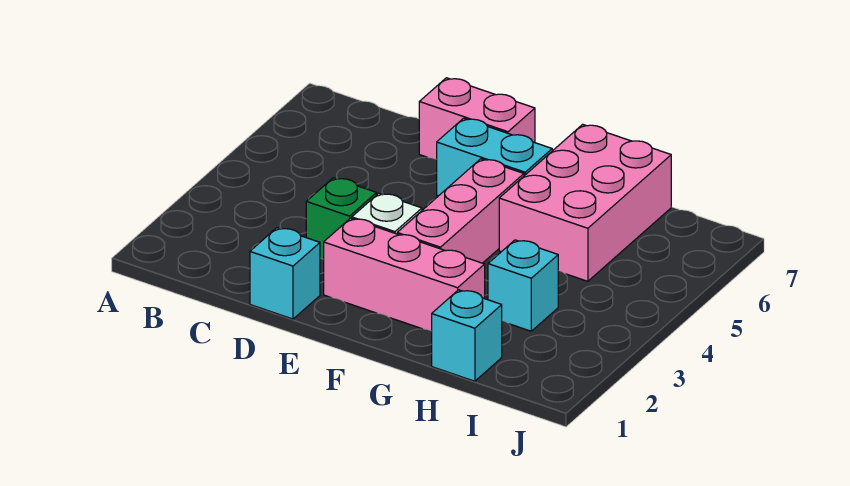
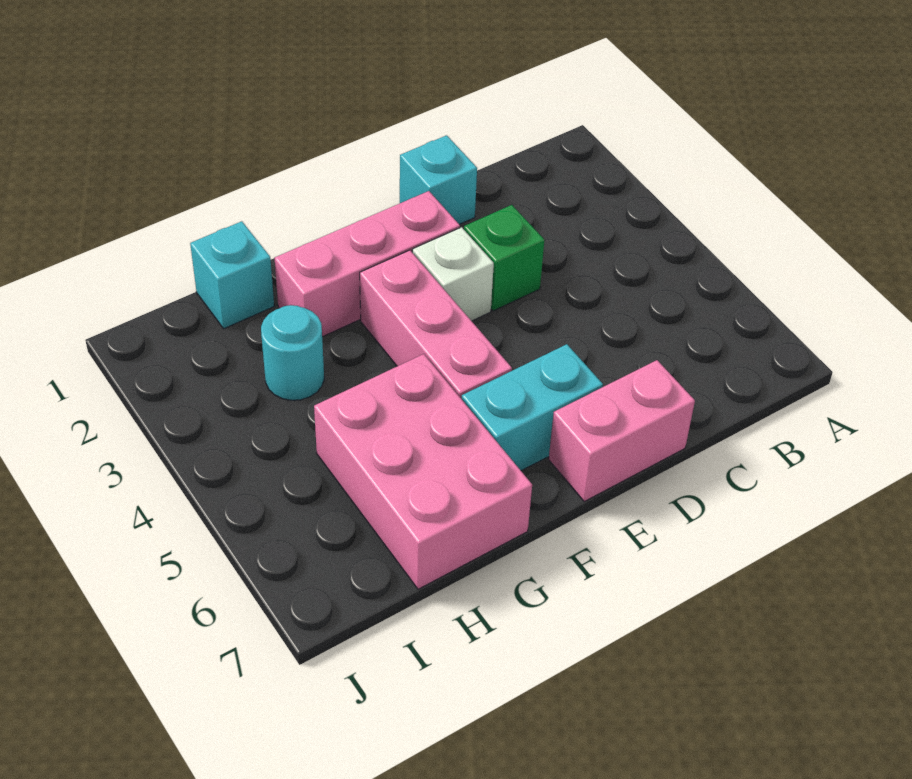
cyan 1x1 brick [488,240,558,331] -> cyan 1x1 round brick [261,305,324,400]

